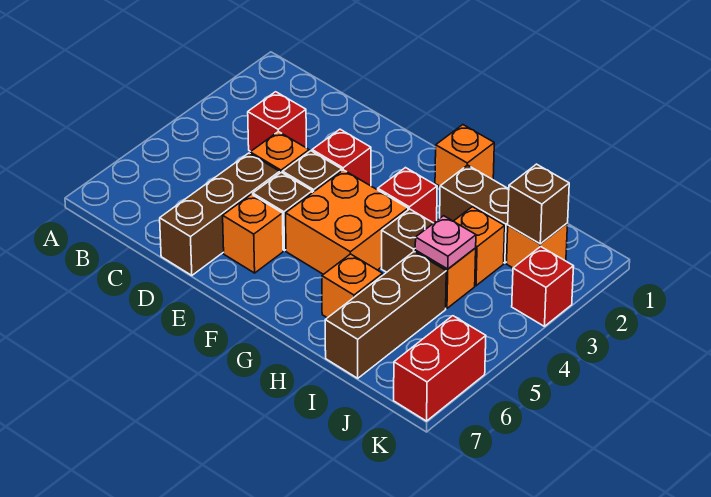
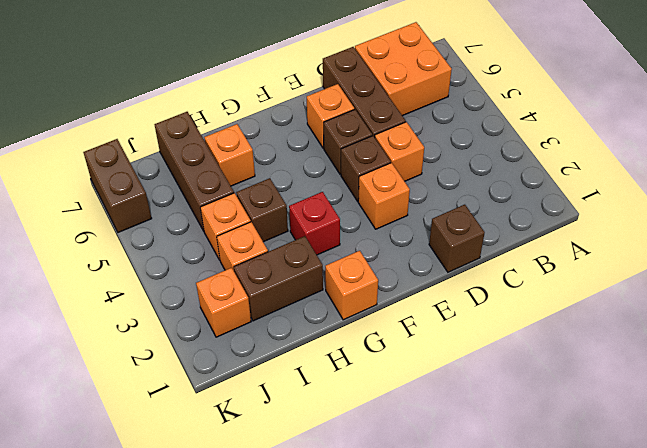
red 1x1 brick [248,92,306,151] -> none
red 1x1 brick [312,129,371,186] -> orange 1x1 brick [358,163,410,229]
orange 2x2 brick [286,170,408,274] -> orange 2x2 brick moved to [355,22,452,116]
pink 1x1 plate [415,216,476,269] -> none
brown 1x1 brick [508,164,569,244] -> brown 1x1 brick moved to [429,205,485,272]
red 1x1 brick [512,247,574,326] -> none
red 1x2 brick [394,316,486,421] -> brown 1x2 brick [83,139,152,232]

